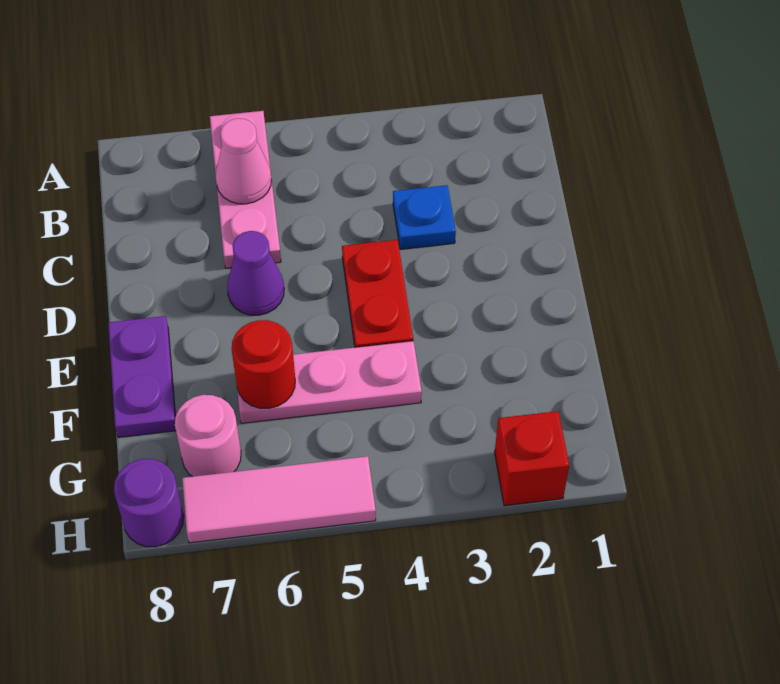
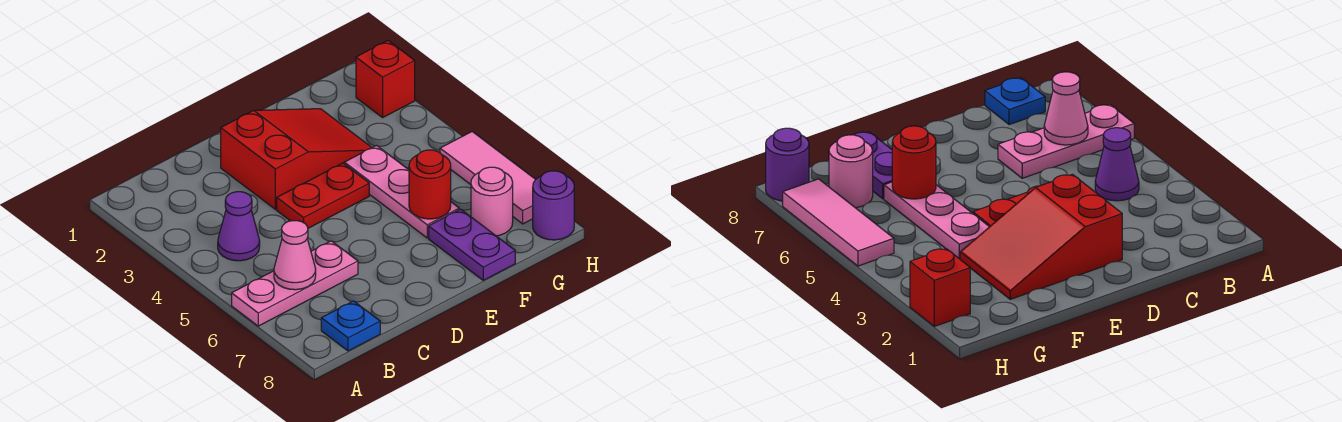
blue 1x1 plate [393,185,456,249] -> blue 1x1 plate moved to [321,301,380,351]
none -> red 2x3 slope [221,109,372,209]
purple 1x1 cone [227,231,284,315] -> purple 1x1 cone moved to [218,192,260,261]
purple 1x2 plate [108,316,176,437] -> purple 1x2 plate turned to [429,209,515,280]

